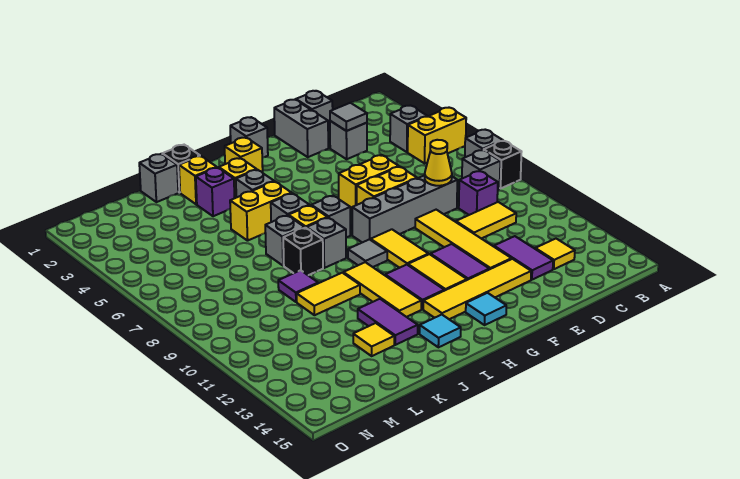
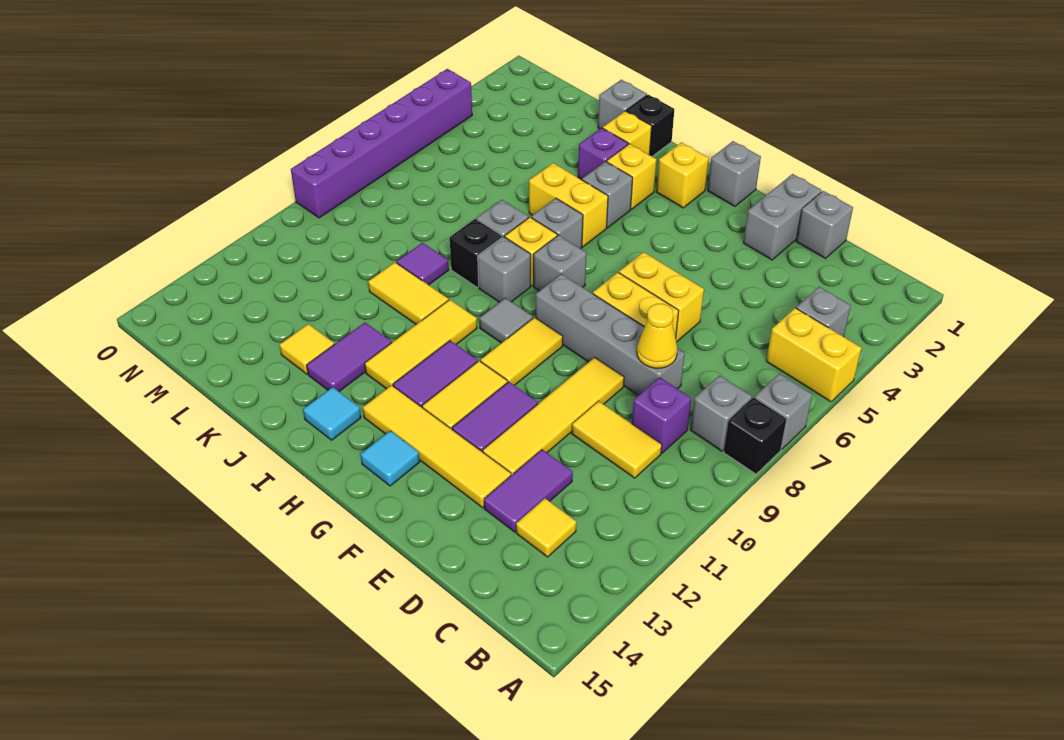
grey 1x1 brick [330,121,367,159] -> none
grey 1x1 tile [330,103,367,131] -> none
none -> purple 1x6 brick [291,69,472,218]

